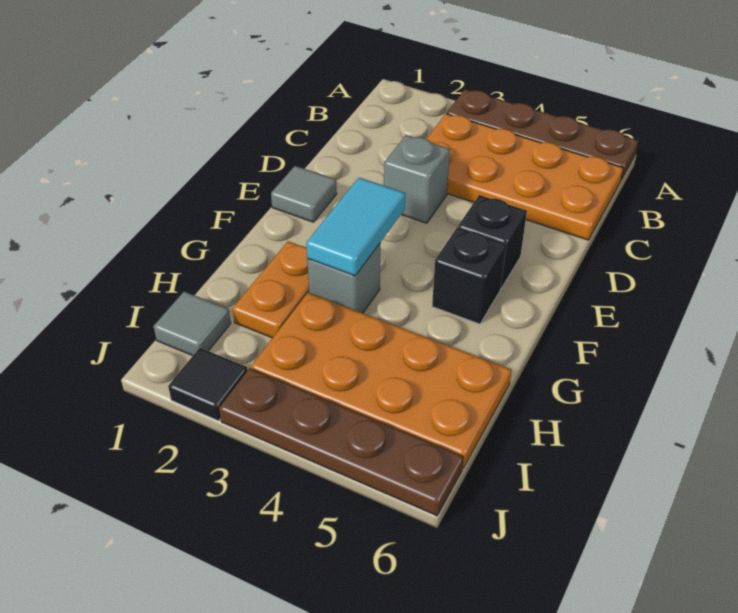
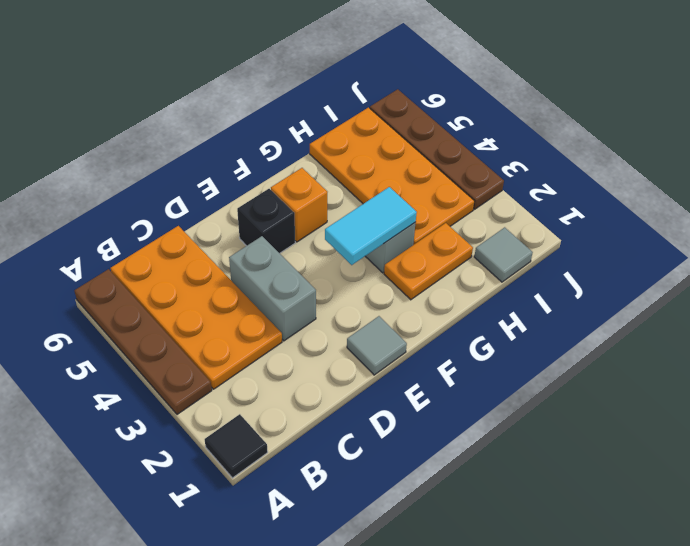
grey 1x1 brick [384,135,450,223] -> grey 1x2 brick [229,236,316,341]
black 1x1 brick [432,227,506,324] -> orange 1x1 brick [271,168,327,242]
black 1x1 tile [168,348,248,421] -> black 1x1 tile moved to [205,414,268,478]

